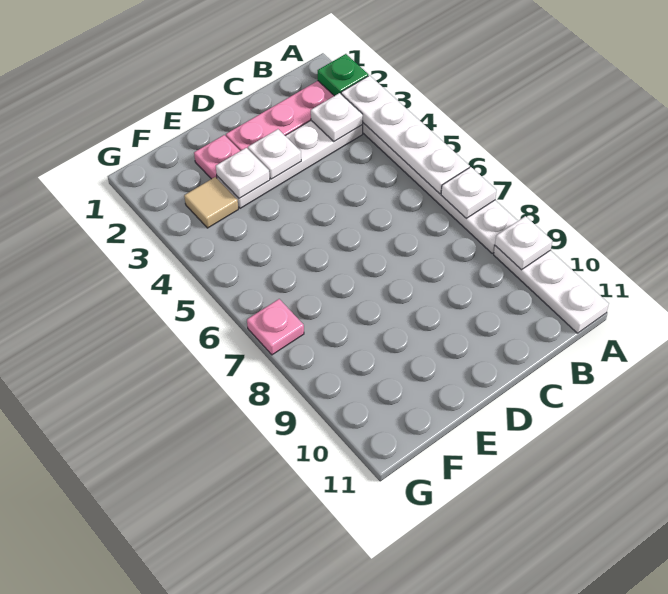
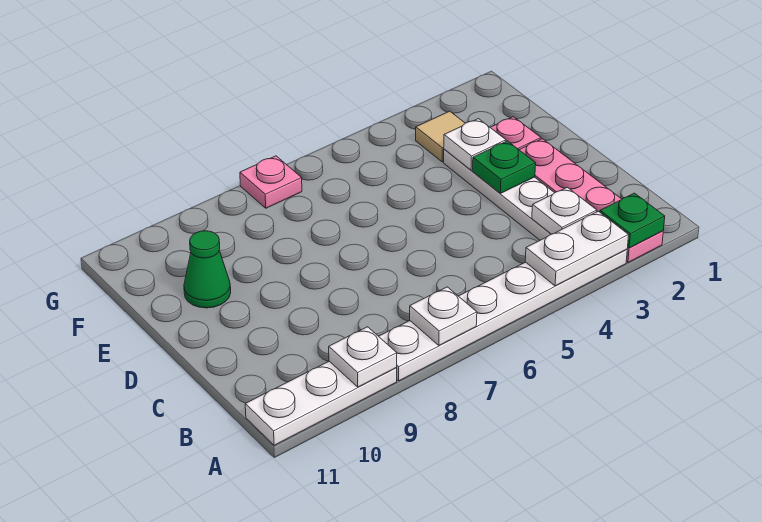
white 1x4 plate [341,75,470,194] -> white 1x2 plate [525,211,629,286]
white 1x1 plate [248,129,301,179] -> green 1x1 plate [472,141,536,193]
none -> green 1x1 cone [184,231,231,308]

